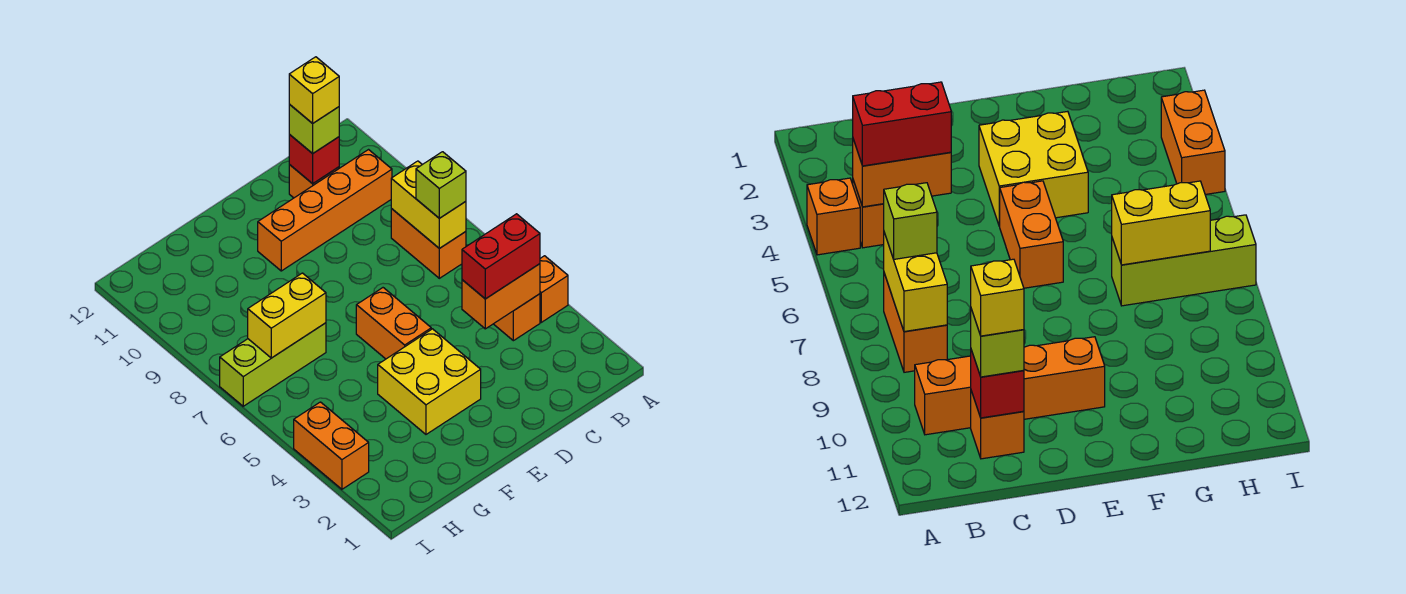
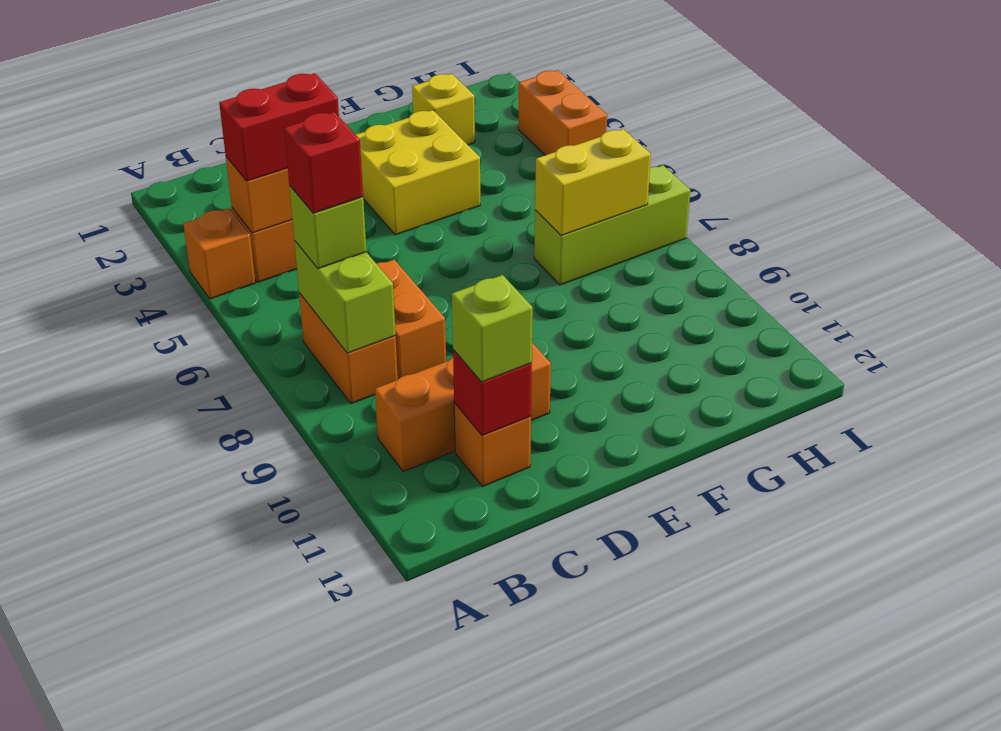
yellow 1x2 brick [391,161,466,248] -> lime 1x2 brick [294,241,396,353]
none -> red 1x1 brick [284,112,363,213]
orange 1x4 brick [258,150,392,271] -> orange 1x3 brick [375,343,551,471]
yellow 1x1 brick [289,57,339,123] -> yellow 1x1 brick moved to [412,74,475,145]
orange 1x2 brick [356,288,431,359] -> orange 1x2 brick moved to [376,260,446,379]

